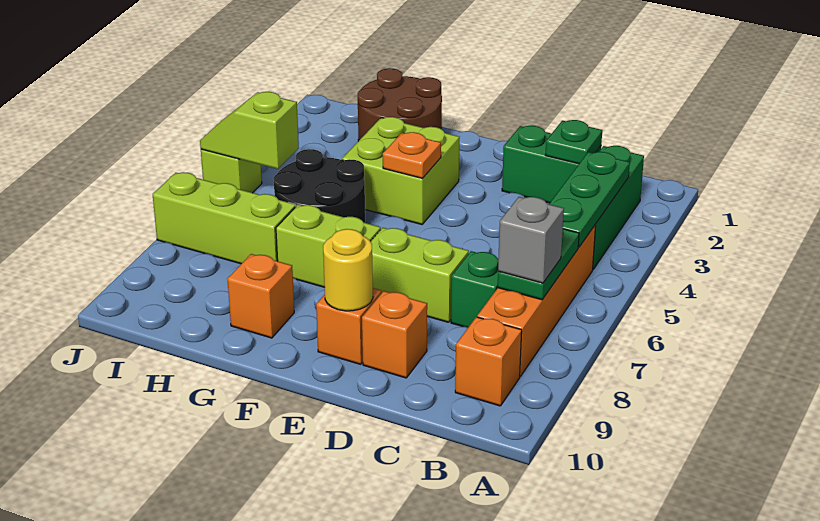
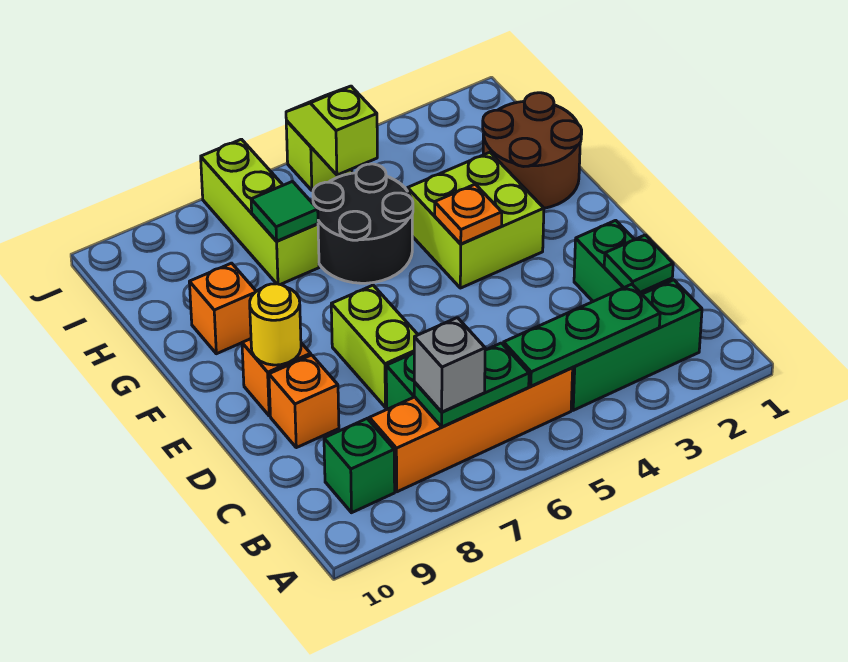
orange 1x1 brick [455,317,522,406] -> green 1x1 brick [324,419,395,513]
lime 1x2 brick [276,205,381,287] -> none
none -> green 1x1 tile [251,181,318,241]

